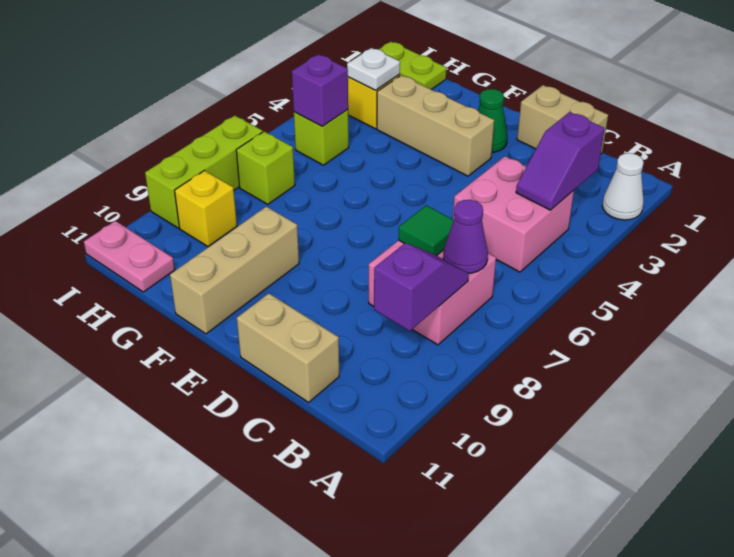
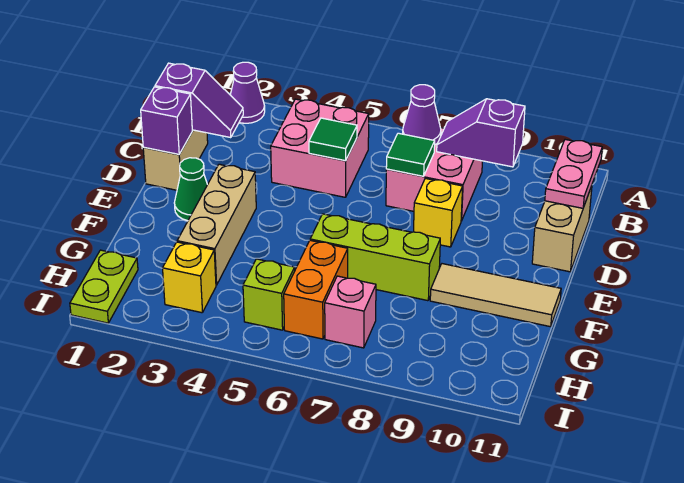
white 1x1 cone [602,153,644,220] -> purple 1x1 cone [230,62,265,123]
purple 1x2 slope [516,112,605,210] -> purple 1x2 slope moved to [155,63,243,137]
none -> green 1x1 tile [309,118,357,161]
tan 1x3 brick [170,207,299,334] -> tan 1x3 tile [430,264,561,327]
none -> orange 1x2 brick [284,240,348,339]
white 1x1 plate [347,48,400,90] -> none
purple 1x1 brick [292,54,348,126] -> purple 1x1 brick moved to [141,87,192,154]
lime 1x1 brick [236,131,295,204] -> pink 1x1 brick [325,276,376,348]
yellow 1x1 brick [174,171,237,247] -> yellow 1x1 brick moved to [414,178,463,247]
pink 1x2 plate [84,221,175,292] -> pink 1x2 plate moved to [545,140,602,208]
lime 1x3 brick [145,116,263,228] -> lime 1x3 brick moved to [310,214,440,301]

